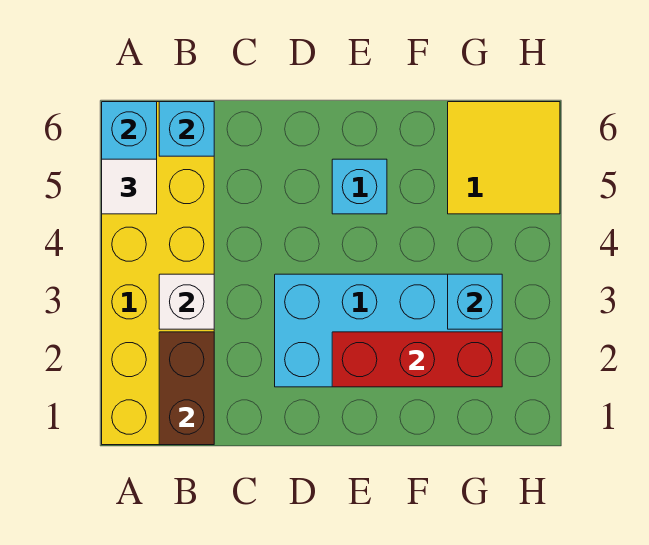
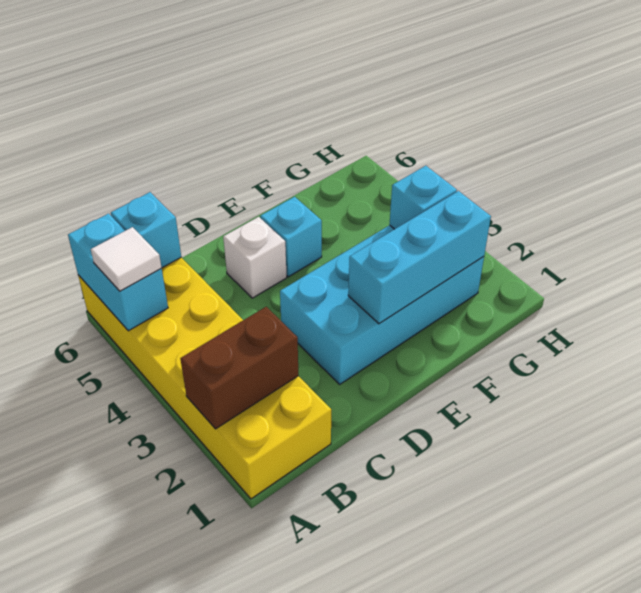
brown 1x2 brick [159,332,214,445] -> brown 1x2 brick turned to [180,307,298,429]
white 1x1 brick [159,274,214,329] -> white 1x1 brick moved to [223,217,287,298]
red 1x3 brick [332,332,502,387] -> cyan 1x3 brick [348,191,491,324]
yellow 2x2 tile [448,102,560,214] -> none

